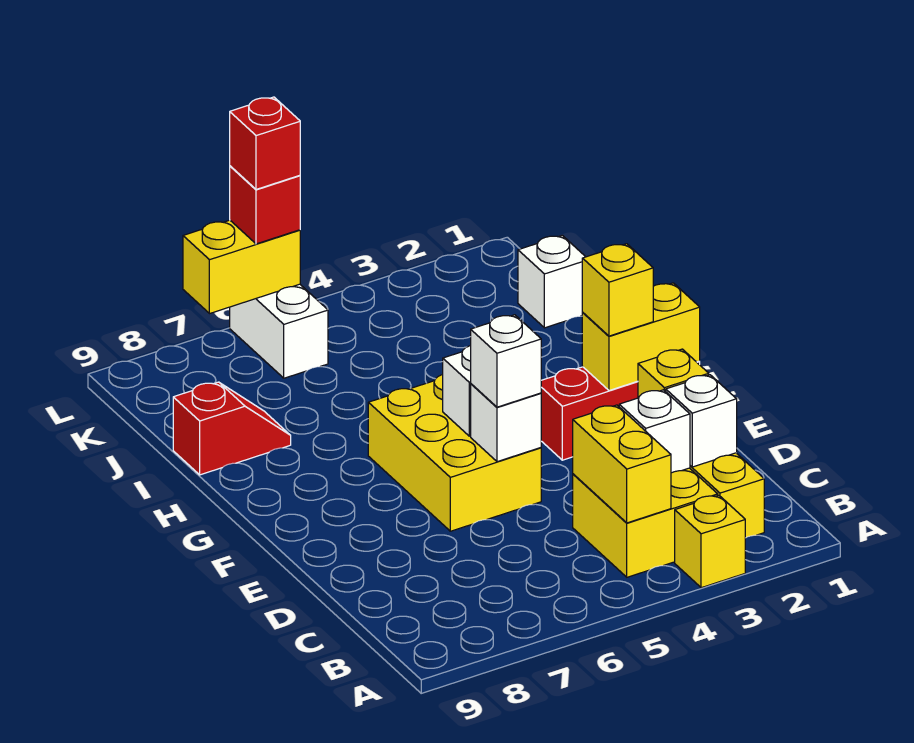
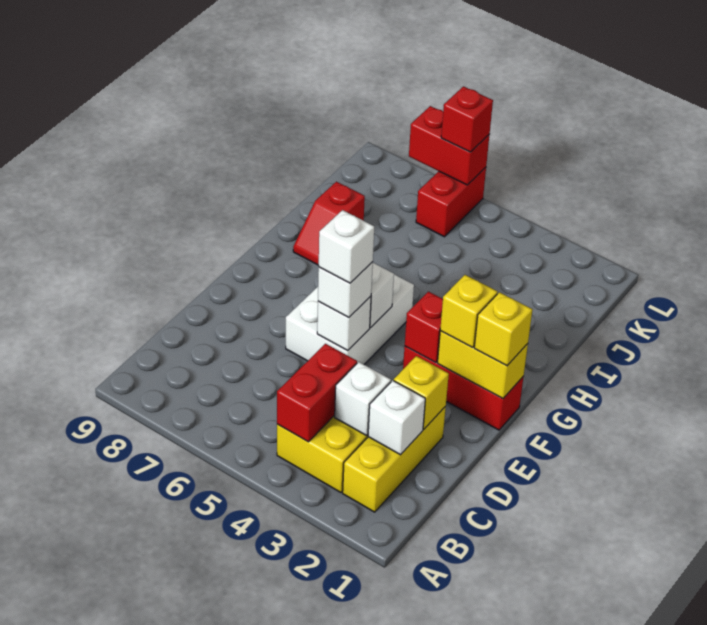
yellow 1x1 brick [675,495,745,588] -> yellow 1x1 brick moved to [474,292,533,366]
yellow 1x2 brick [573,405,671,523] -> red 1x2 brick [277,344,357,442]
yellow 2x3 brick [368,375,541,531] -> white 2x3 brick [286,275,414,364]
red 1x2 slope [173,382,291,475] -> red 1x2 slope turned to [293,182,365,265]
white 1x1 brick [518,235,585,328] -> white 1x1 brick moved to [319,210,374,283]
white 1x2 brick [230,284,328,378] -> red 1x2 brick [416,168,486,237]
yellow 1x2 brick [183,220,300,314] -> red 1x2 brick [409,106,489,185]
red 1x1 brick [230,97,300,189] -> red 1x1 brick moved to [405,292,443,363]

